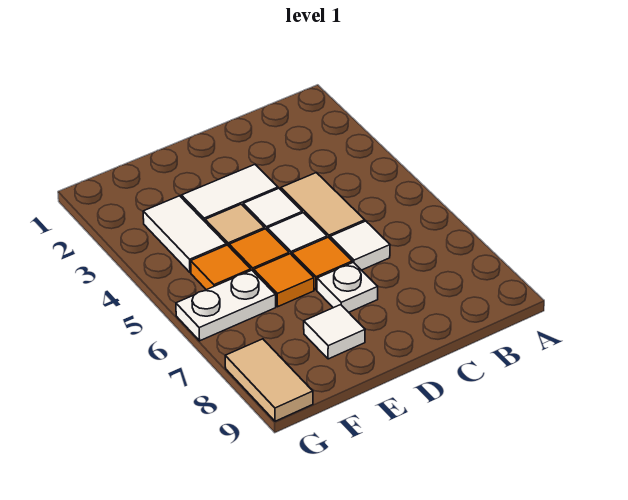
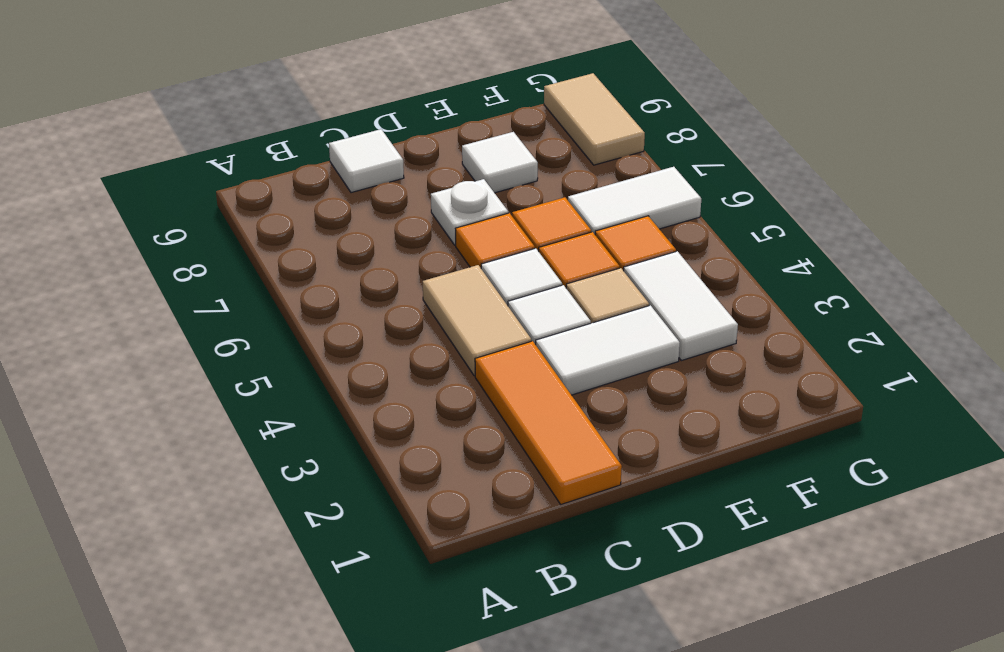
none -> orange 1x3 tile [475,341,622,504]
white 1x1 tile [330,221,390,270] -> white 1x1 tile moved to [329,129,404,193]
white 1x2 plate [176,270,276,341] -> white 1x2 tile [568,167,701,234]

